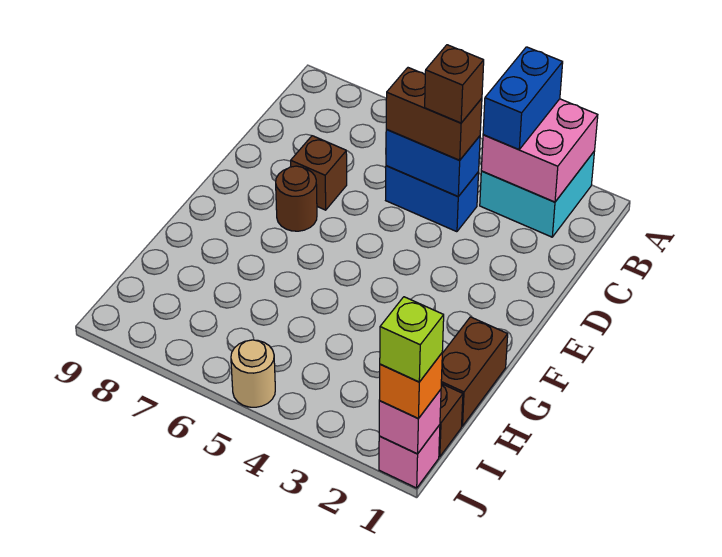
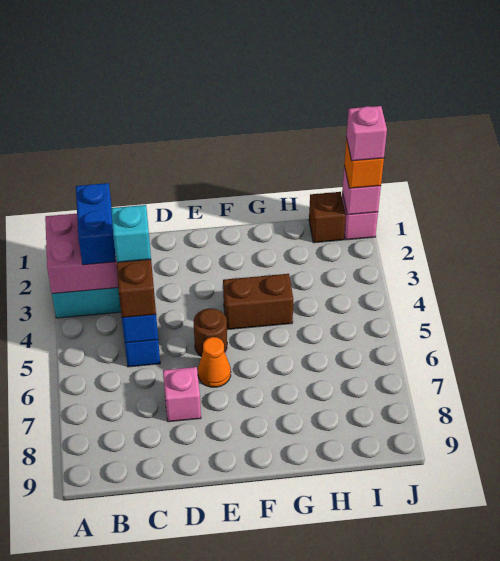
blue 1x2 brick [483,47,563,150] -> blue 1x2 brick turned to [76,183,116,265]
brown 1x1 brick [425,45,484,123] -> cyan 1x1 brick [111,205,151,262]
brown 1x1 brick [291,136,347,210] -> pink 1x1 brick [163,367,201,422]
none -> orange 1x1 cone [198,337,231,387]
brown 1x1 round brick [276,166,317,231] -> brown 1x1 round brick moved to [194,308,227,356]
brown 1x2 brick [441,317,508,426] -> brown 1x2 brick moved to [223,274,293,330]
lime 1x1 brick [380,297,444,382] -> pink 1x1 brick [346,106,387,161]
tan 1x1 round brick [231,340,275,407] -> none

